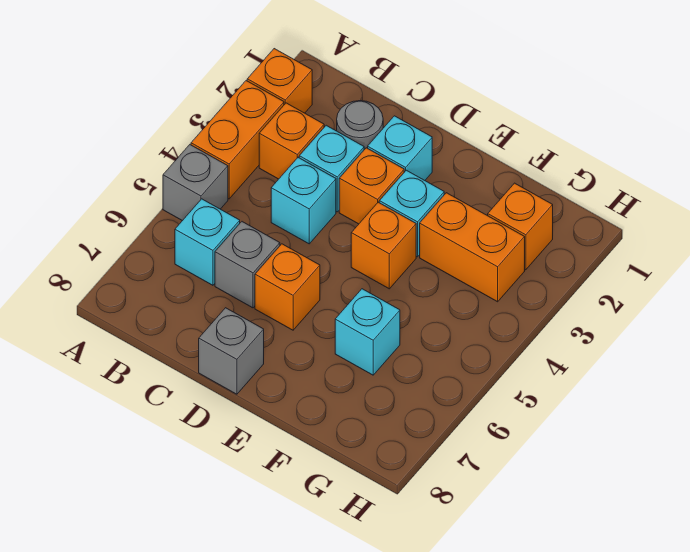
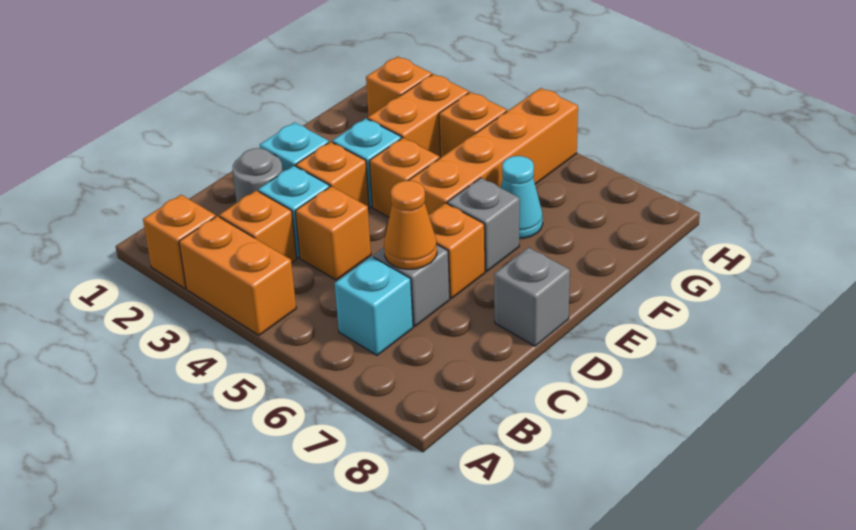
grey 1x1 brick [163,145,228,221] -> grey 1x1 brick moved to [447,178,520,271]
cyan 1x1 brick [271,158,336,244] -> orange 1x1 brick [295,186,371,280]
none -> orange 1x1 cone [384,180,437,269]
none -> orange 1x4 brick [409,88,578,215]
cyan 1x1 brick [335,289,400,375] -> cyan 1x1 cone [500,156,543,239]
none -> orange 1x1 brick [439,92,507,157]

